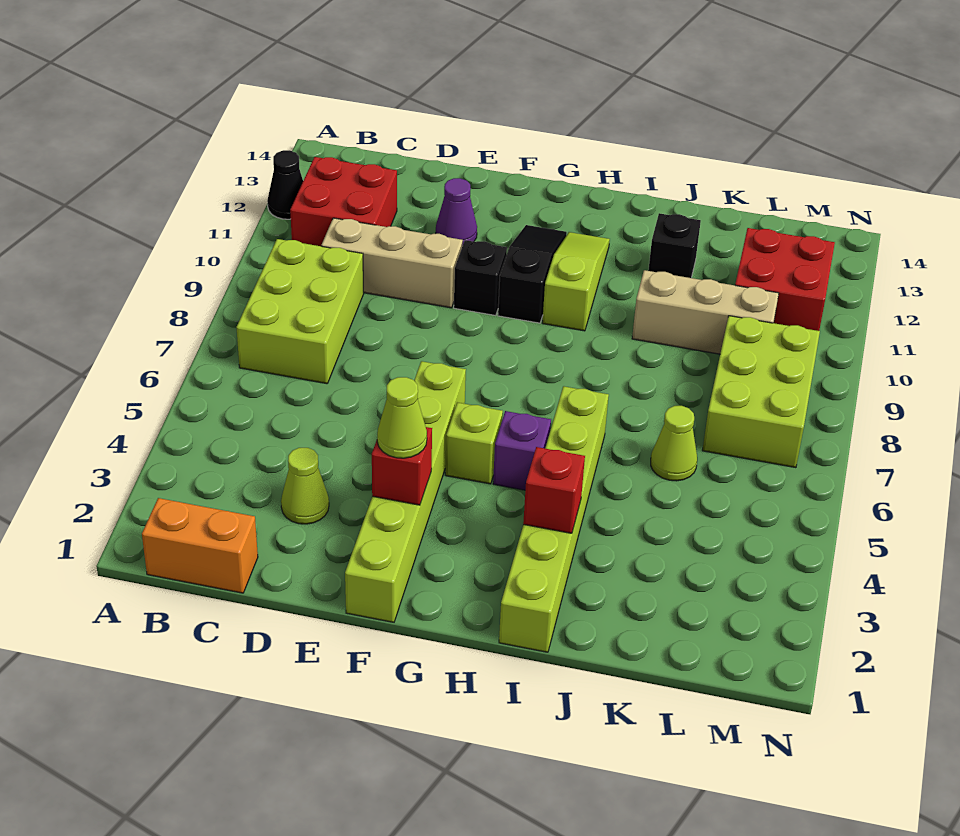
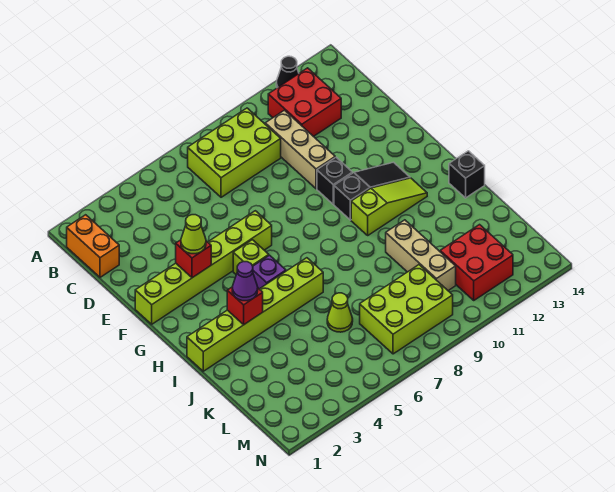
lime 1x1 cone [281,448,329,524] -> none
purple 1x1 cone [436,178,477,246] -> purple 1x1 cone moved to [232,262,258,301]
black 1x1 brick [648,213,701,278] -> black 1x1 brick moved to [449,151,485,198]

